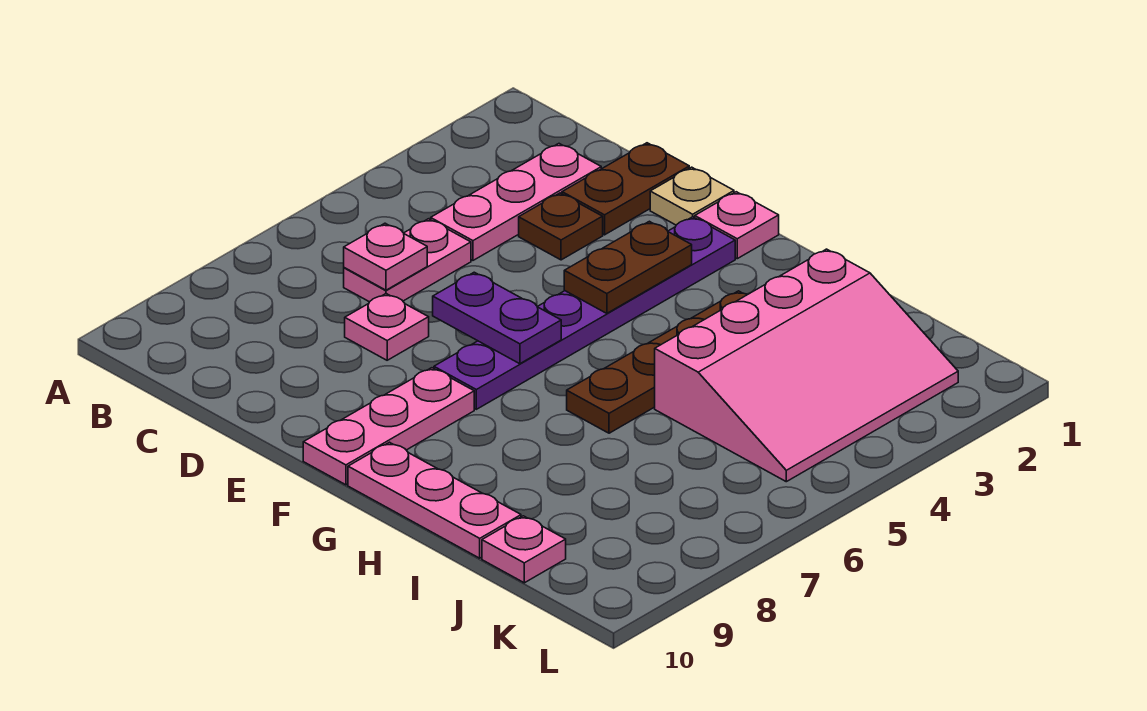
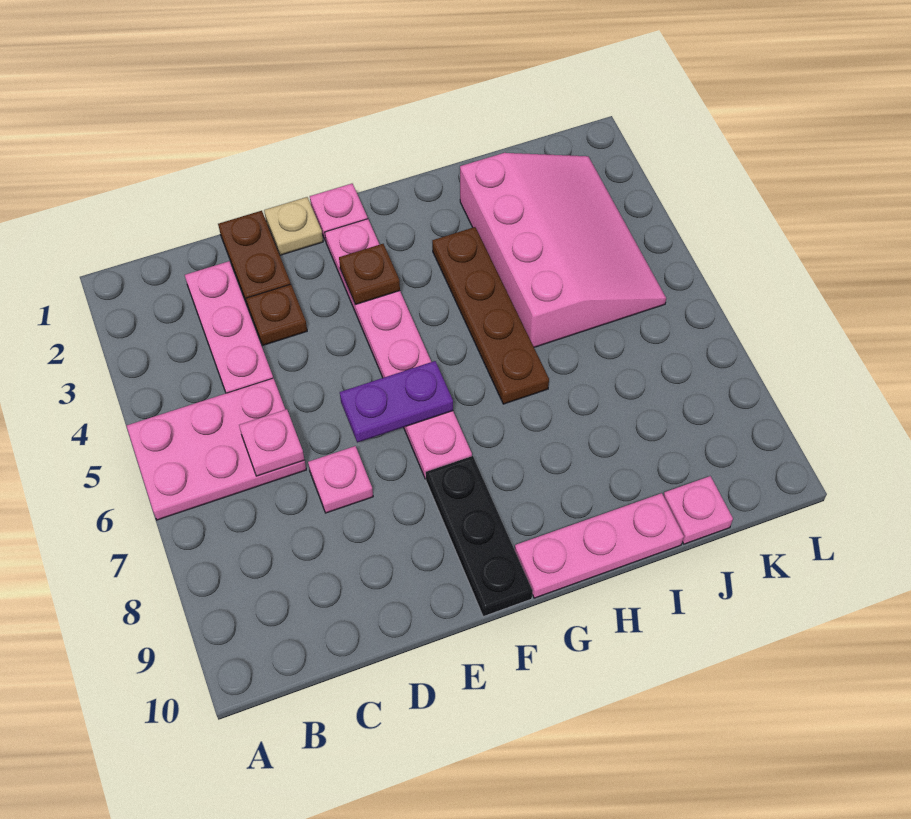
pink 1x2 plate [344,219,471,302] -> pink 2x3 plate [127,378,306,520]
purple 1x6 plate [434,217,735,409] -> pink 1x6 plate [325,219,472,479]
brown 1x2 plate [564,221,692,313] -> brown 1x1 plate [339,244,400,305]
pink 1x3 plate [303,368,474,485] -> black 1x3 plate [426,456,532,617]

